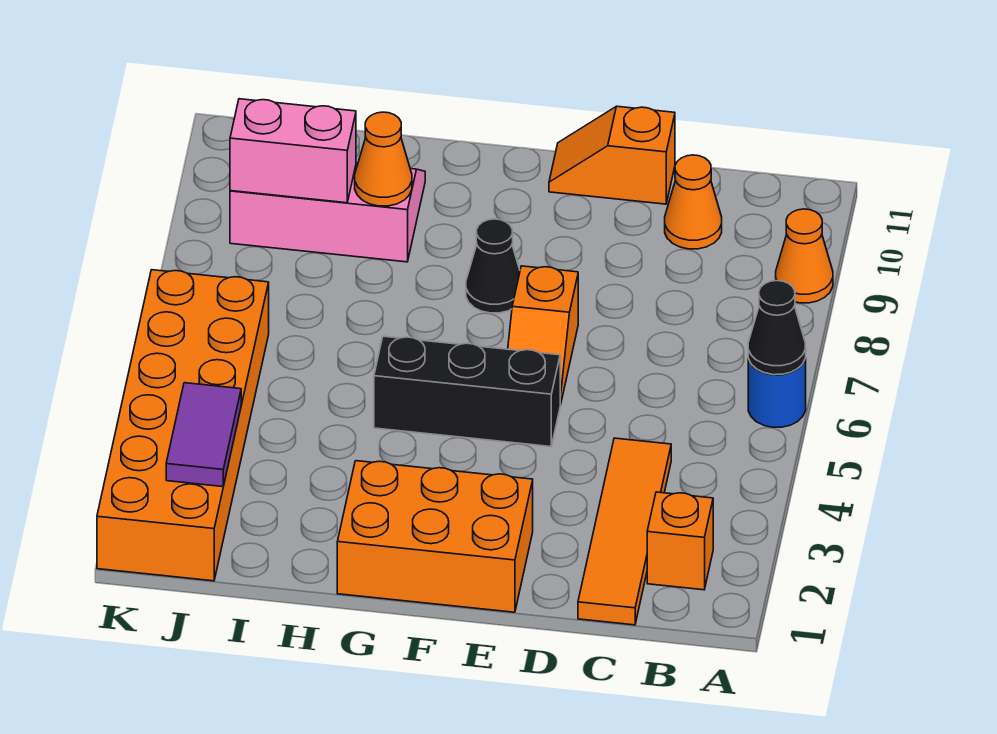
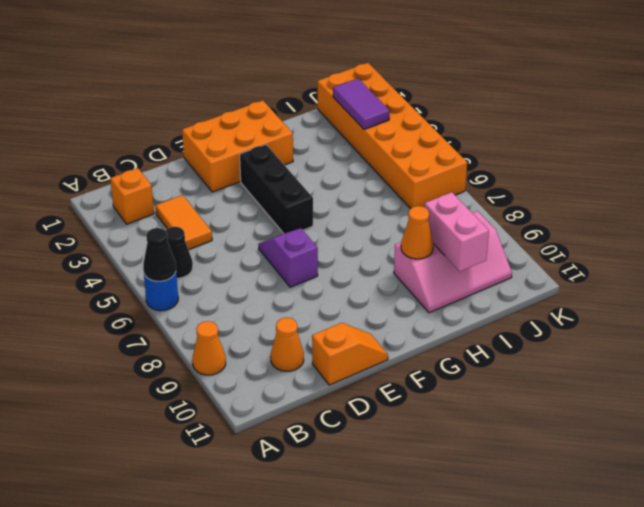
orange 1x4 tile [578,438,671,625] -> orange 1x2 tile [155,195,212,250]
black 1x3 brick [374,336,560,447] -> black 1x3 brick turned to [240,144,313,233]
orange 1x2 slope [508,266,578,405] -> purple 1x2 slope [258,228,318,287]
black 1x1 cone [466,219,520,313] -> black 1x1 cone moved to [166,227,193,278]
pink 1x2 brick [230,99,356,203] -> pink 1x2 brick turned to [425,192,489,271]

